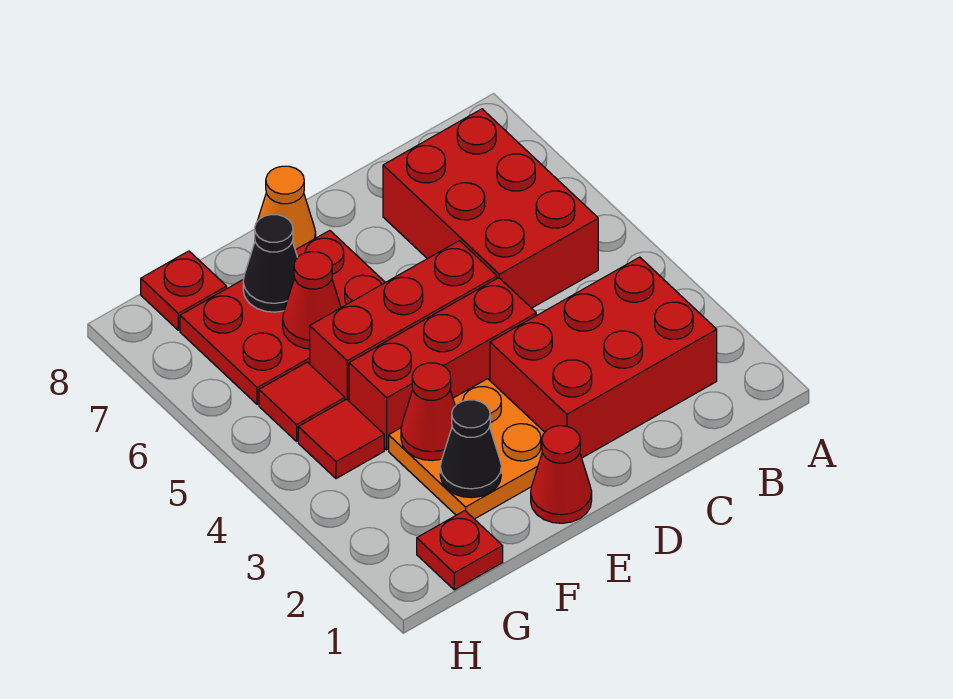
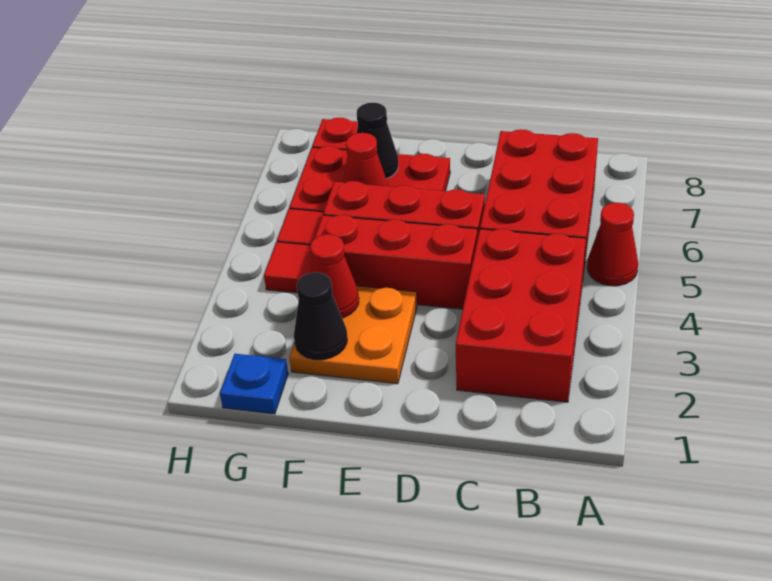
red 2x3 brick [490,257,717,458] -> red 2x3 brick turned to [456,229,586,402]
red 1x1 cone [531,426,592,523] -> red 1x1 cone moved to [587,203,638,286]
orange 1x1 cone [258,166,316,250] -> none
red 1x1 plate [417,511,503,590] -> blue 1x1 plate [220,354,288,414]

